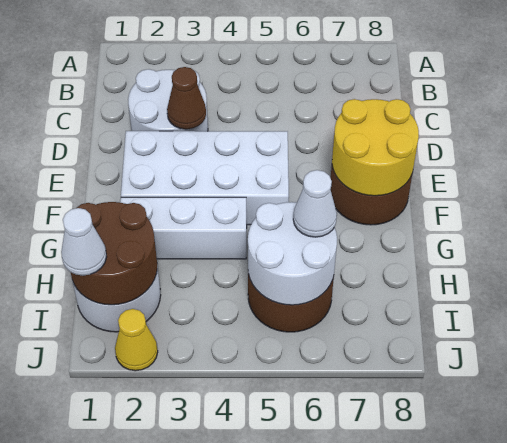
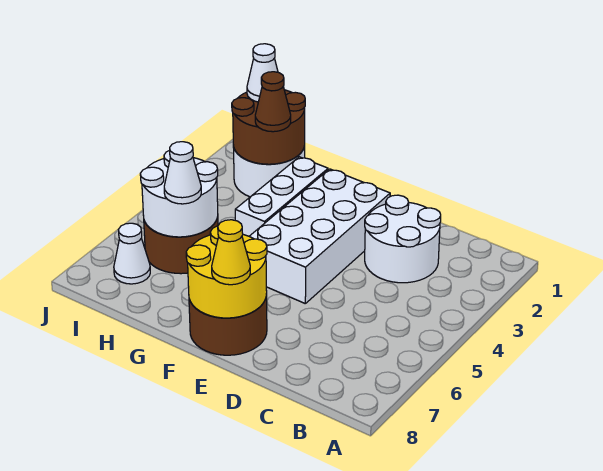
brown 1x1 cone [167,67,206,129] -> brown 1x1 cone moved to [255,72,291,132]
none -> white 1x1 cone [114,223,150,284]
yellow 1x1 cone [115,309,158,371] -> yellow 1x1 cone moved to [212,220,250,285]

